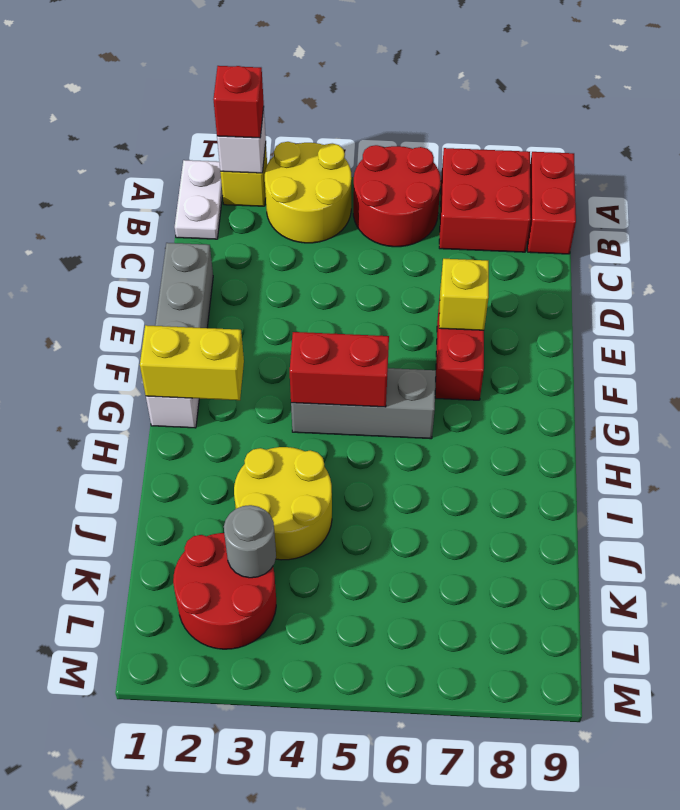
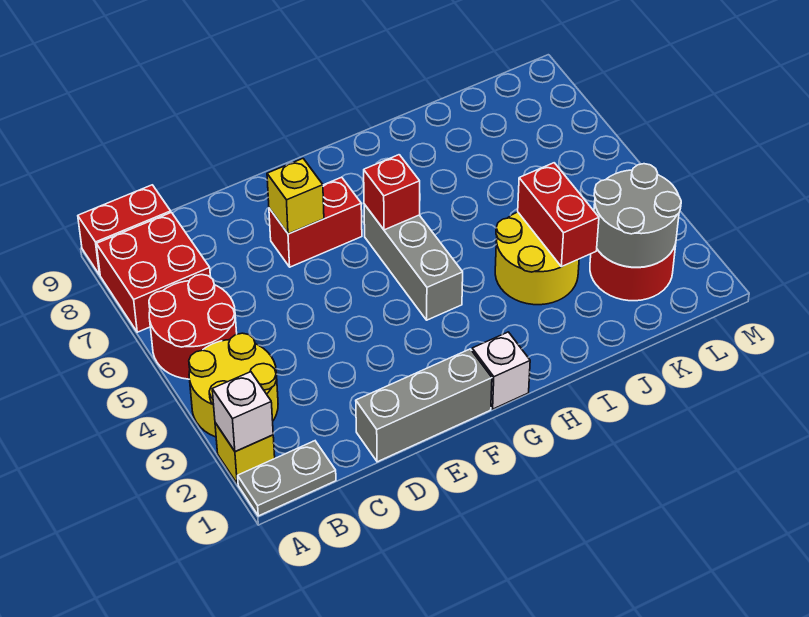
white 1x2 plate [175,160,223,239] -> grey 1x2 plate [238,441,336,516]
red 1x1 brick [213,66,264,138] -> red 1x1 brick moved to [364,155,420,230]
yellow 1x2 brick [140,325,244,400] -> none
red 1x2 brick [290,332,389,407] -> red 1x2 brick moved to [518,163,599,267]
grey 1x1 round brick [224,505,276,578] -> grey 2x2 round brick [594,164,681,267]

